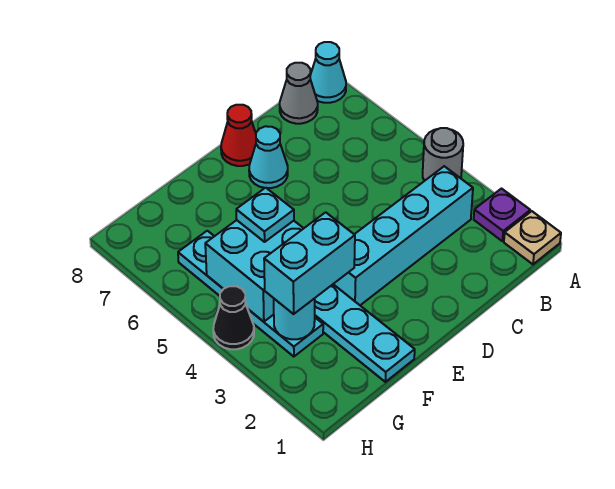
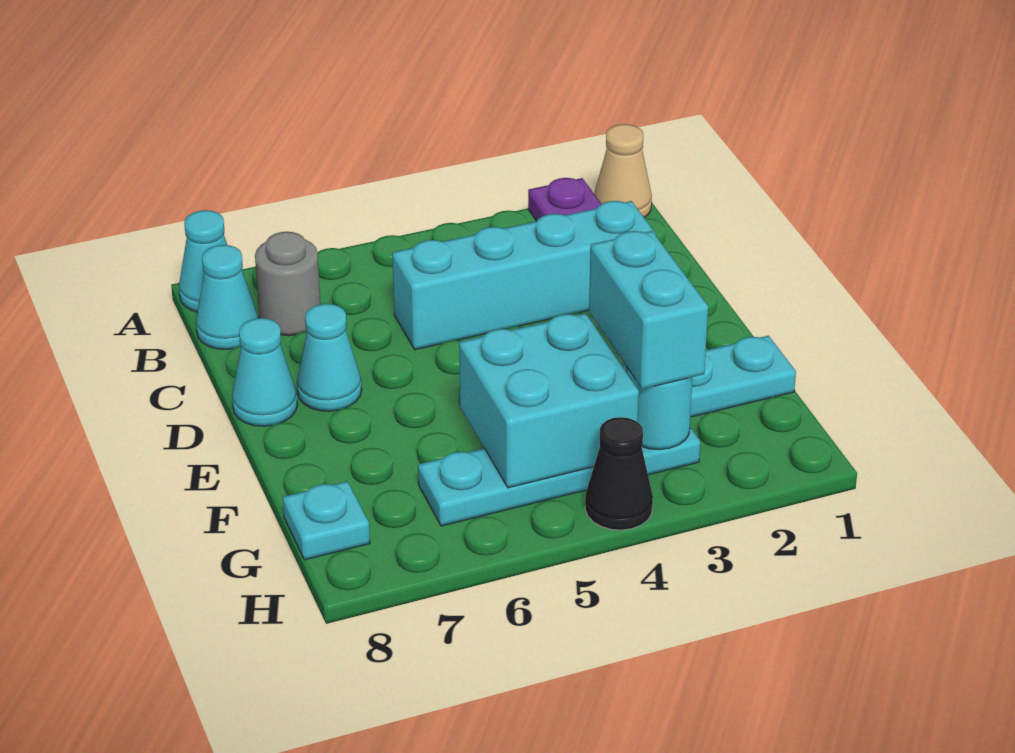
tan 1x1 plate [504,211,561,264] -> tan 1x1 cone [594,124,652,217]
grey 1x1 round brick [423,128,463,181] -> grey 1x1 round brick moved to [255,232,320,336]
cyan 1x4 brick [334,166,473,305] -> cyan 1x4 brick turned to [392,201,656,350]
grey 1x1 cone [280,63,318,124] -> cyan 1x1 cone [196,245,258,349]
red 1x1 cone [221,105,256,166] -> cyan 1x1 cone [232,318,297,426]
cyan 1x1 plate [236,188,294,242] -> cyan 1x1 plate moved to [283,481,370,560]

